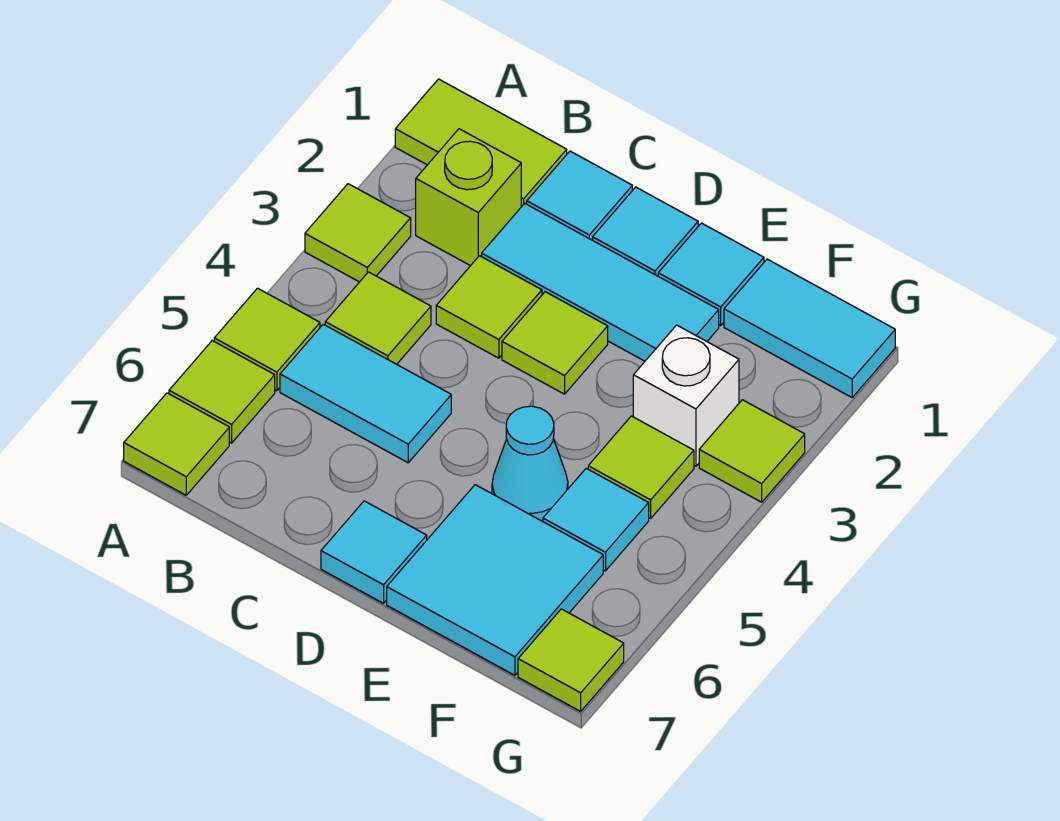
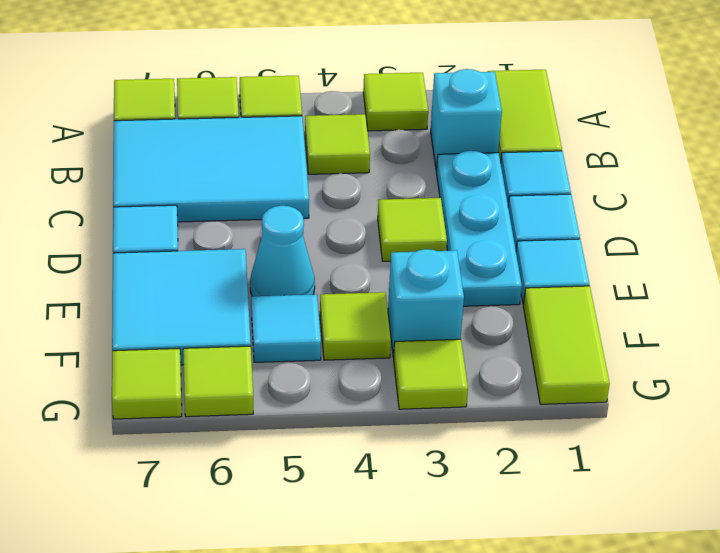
lime 1x1 brick [416,129,521,266] -> cyan 1x1 brick [431,69,502,171]
cyan 1x2 tile [280,324,451,463] -> cyan 2x3 tile [113,116,309,222]
cyan 1x3 tile [482,203,719,361] -> cyan 1x3 plate [436,151,522,306]
lime 1x1 tile [436,256,542,358] -> lime 1x1 tile moved to [183,346,253,417]
cyan 1x2 tile [724,259,895,397] -> lime 1x2 tile [523,286,610,404]
white 1x1 brick [633,325,739,466] -> cyan 1x1 brick [388,249,464,358]

